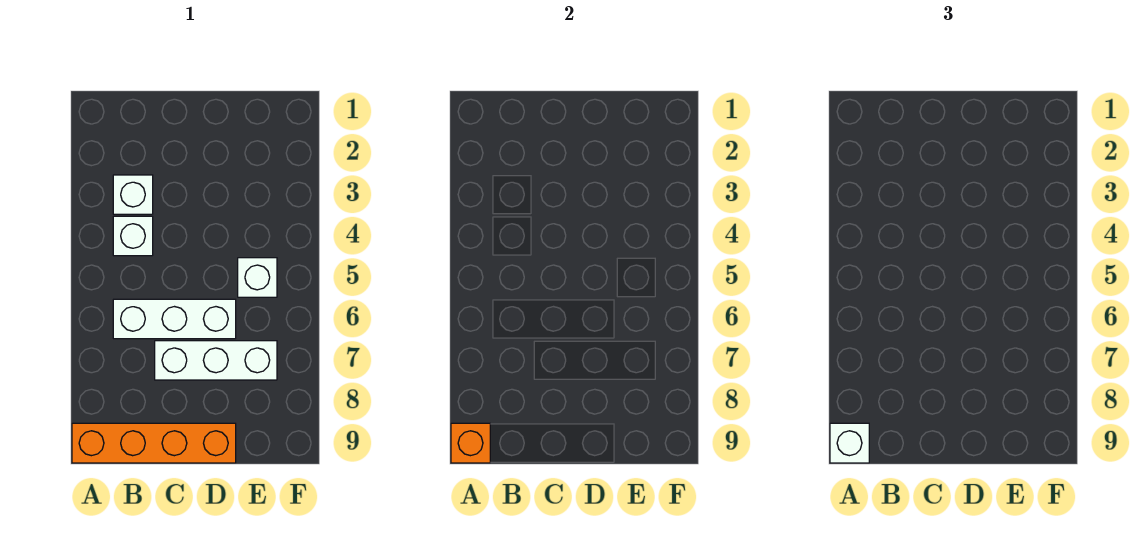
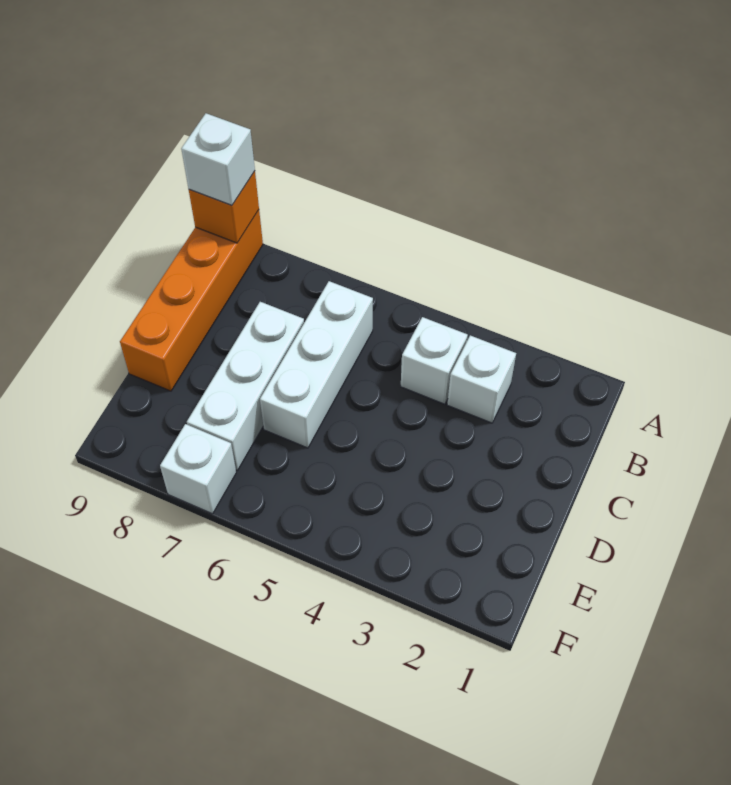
white 1x1 brick [238,258,277,297] -> white 1x1 brick moved to [160,424,236,514]

